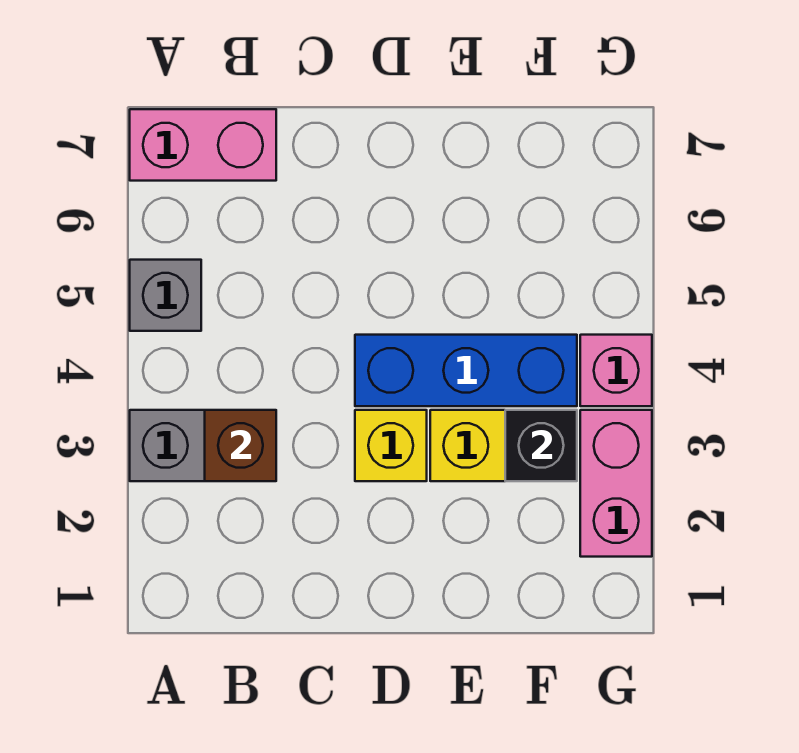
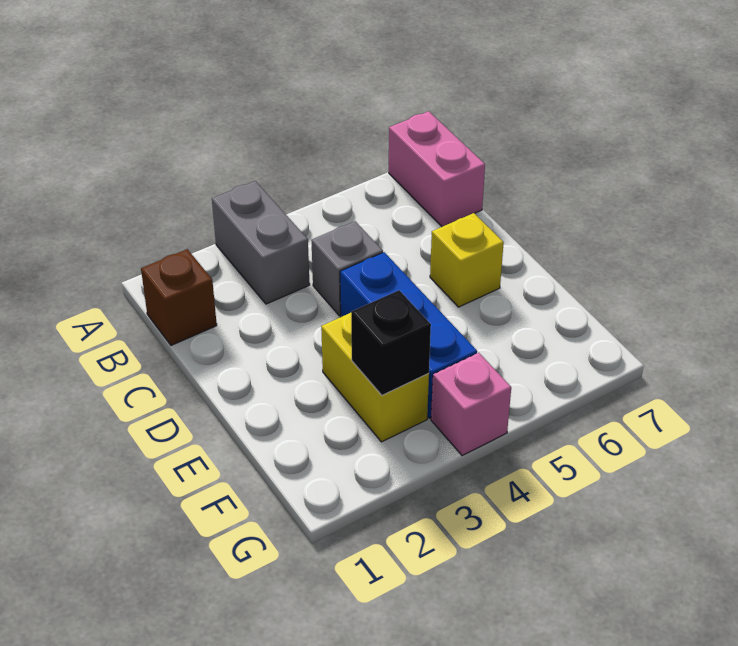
grey 1x1 brick [130,260,201,331] -> grey 1x1 brick moved to [311,221,383,316]
brown 1x1 brick [205,410,276,481] -> brown 1x1 brick moved to [141,249,217,345]
yellow 1x1 brick [355,410,427,481] -> yellow 1x1 brick moved to [430,213,504,307]
pink 1x2 brick [580,410,652,557] -> none

